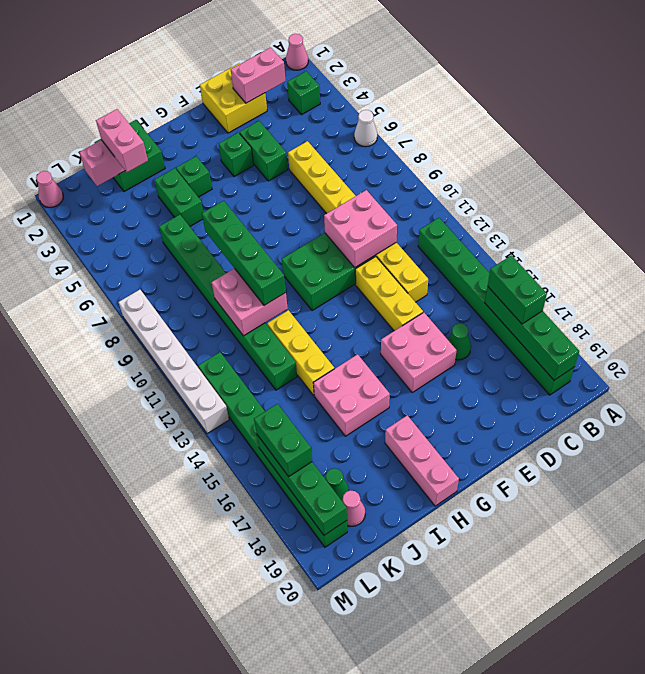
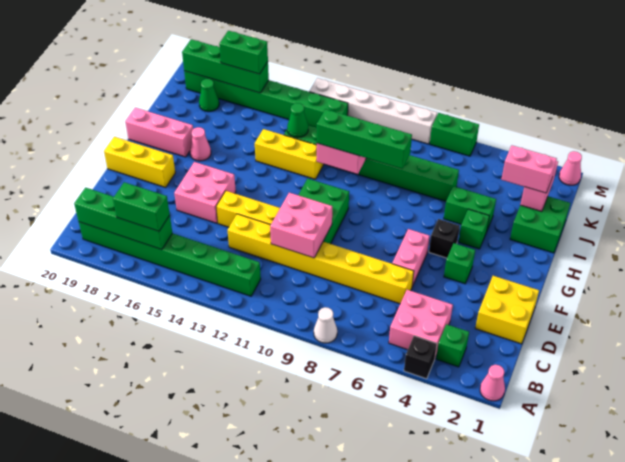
none -> black 1x1 brick [404,336,437,379]
white 1x1 cone [354,110,377,147] -> white 1x1 cone moved to [314,307,337,343]
pink 1x2 brick [231,47,285,103] -> pink 1x2 brick moved to [392,229,429,286]
green 1x1 cone [448,323,471,360] -> green 1x1 cone moved to [287,103,308,138]
green 1x2 brick [239,121,288,181] -> green 1x2 brick moved to [430,113,479,156]
none -> yellow 1x3 brick [104,137,175,187]
none -> black 1x1 brick [429,219,460,258]
pink 2x2 brick [314,354,390,436] -> pink 2x2 brick moved to [389,290,453,357]
pink 1x1 cone [342,490,365,526] -> pink 1x1 cone moved to [190,127,211,161]

